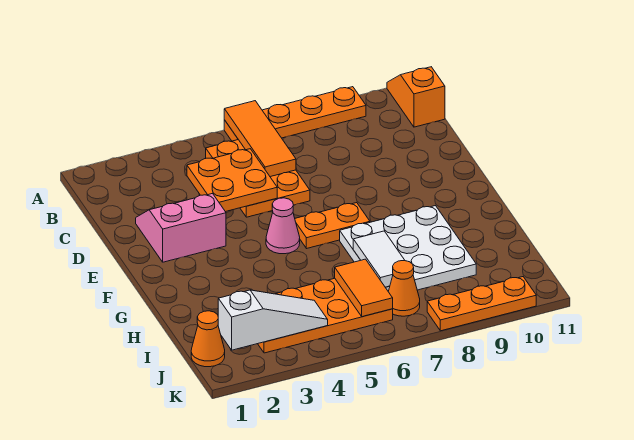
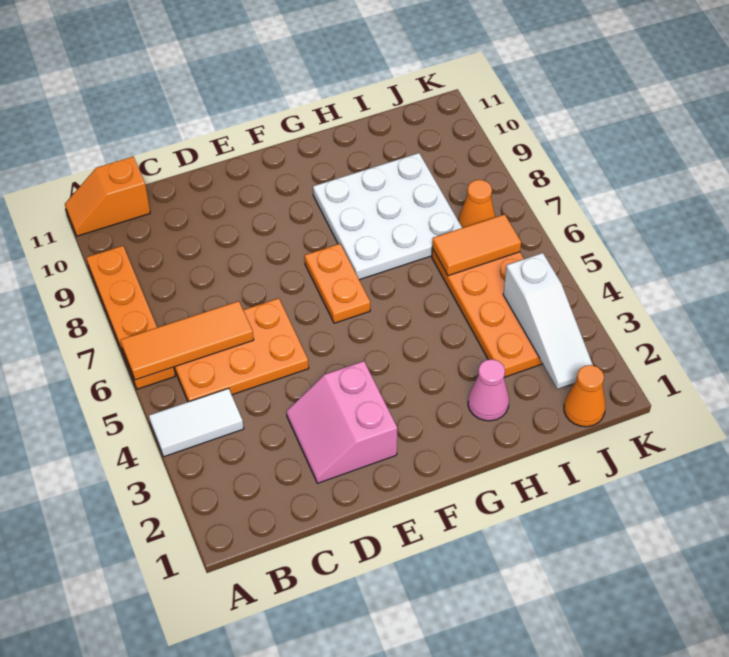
orange 2x2 plate [187,149,277,212] -> none
pink 1x1 cone [266,198,300,254] -> pink 1x1 cone moved to [468,359,509,421]
white 1x2 tile [353,231,405,287] -> white 1x2 tile moved to [149,388,244,457]
white 1x3 slope [218,290,328,350] -> white 1x3 slope turned to [503,253,593,389]
orange 1x3 plate [427,277,536,331] -> none

